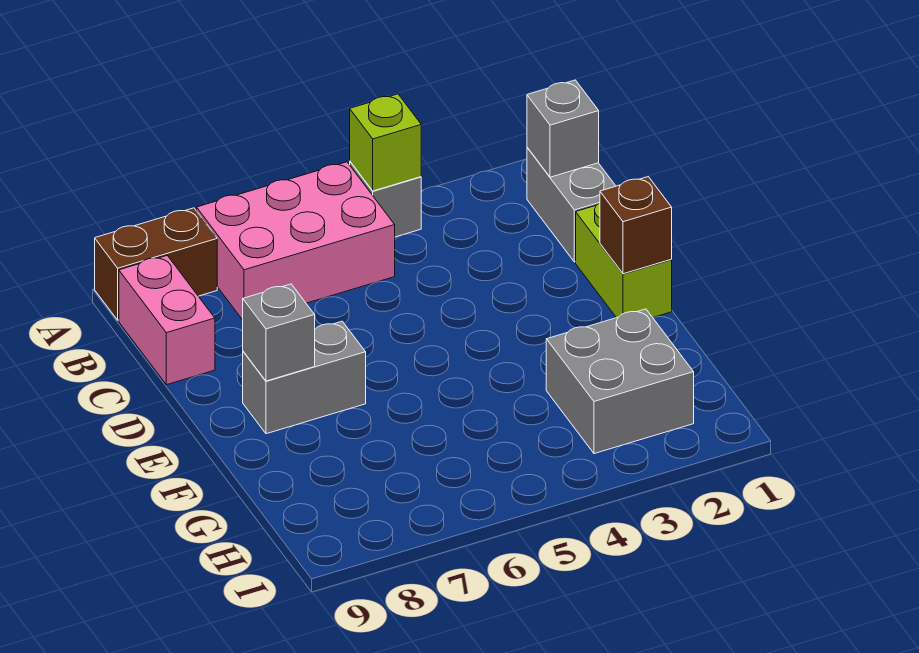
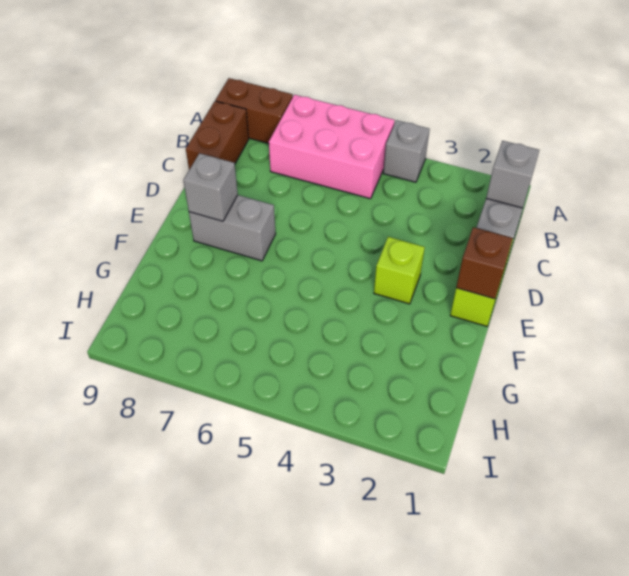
lime 1x1 brick [350,94,421,191] -> lime 1x1 brick moved to [374,237,425,304]
pink 1x2 brick [119,256,215,385] -> brown 1x2 brick [186,101,249,170]
grey 2x2 brick [546,309,694,454] -> none

